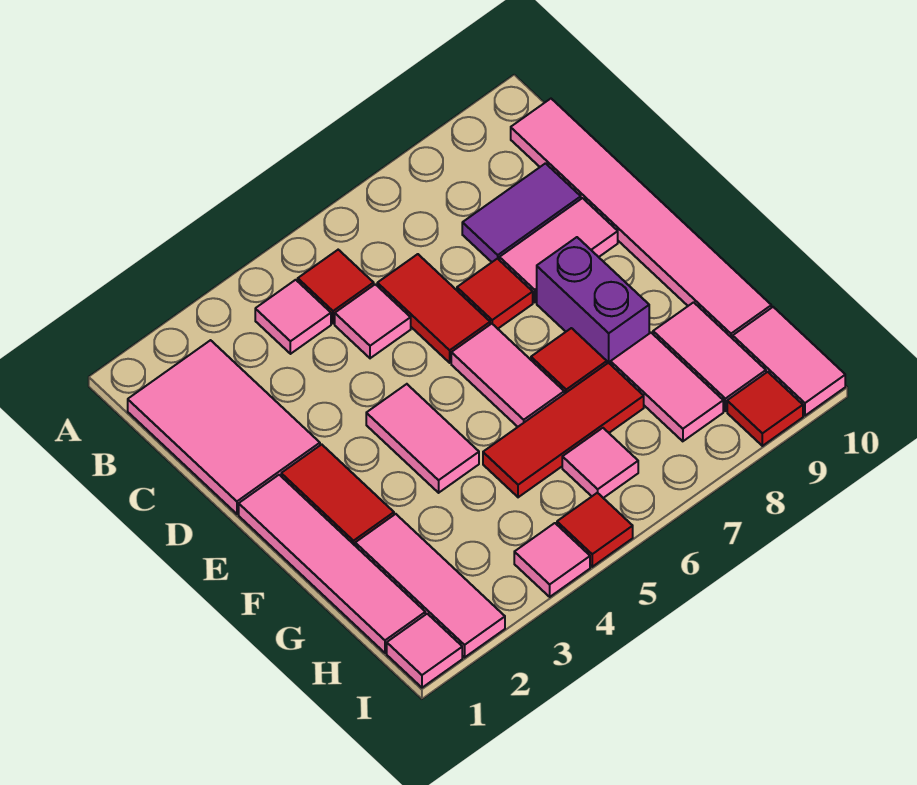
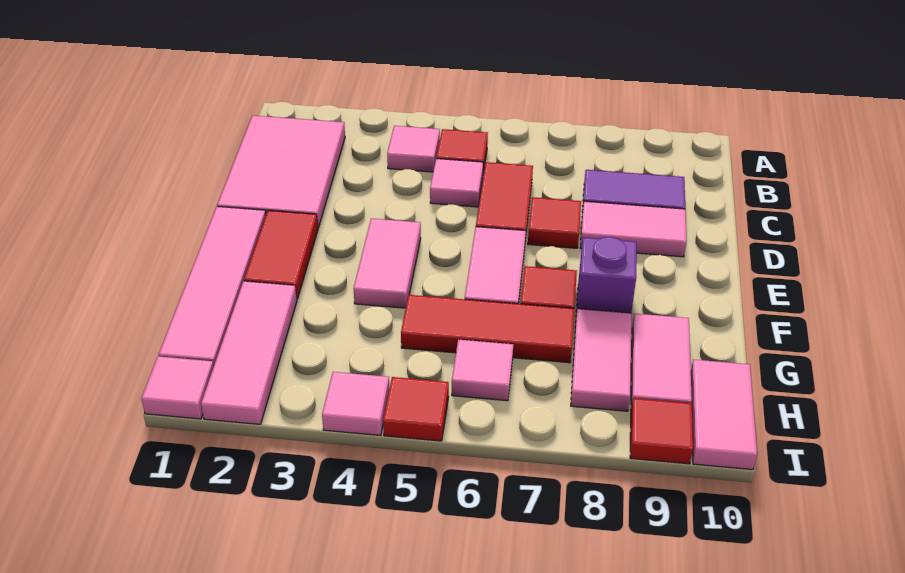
pink 1x6 tile [511,99,771,339] -> none
purple 1x2 brick [537,237,649,364] -> purple 1x1 brick [576,237,637,315]

